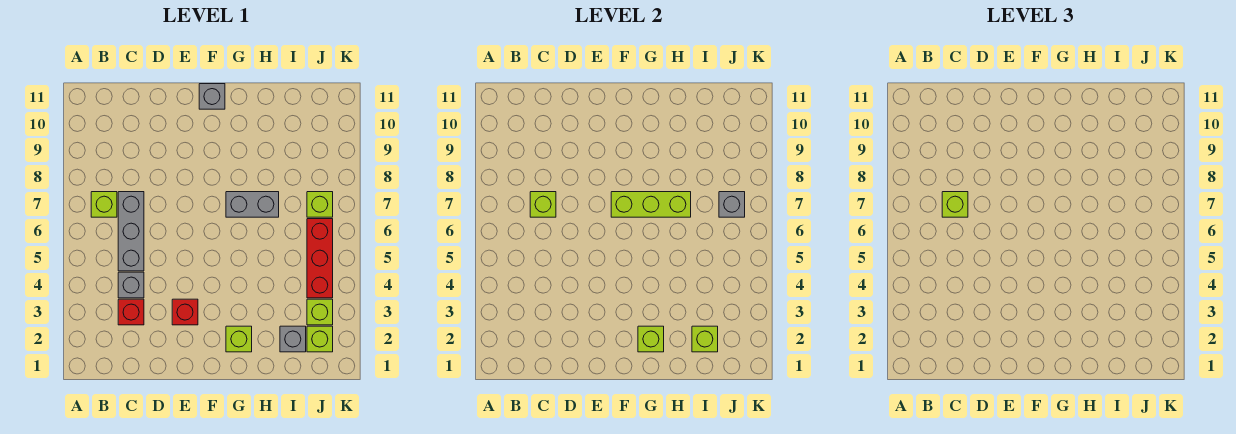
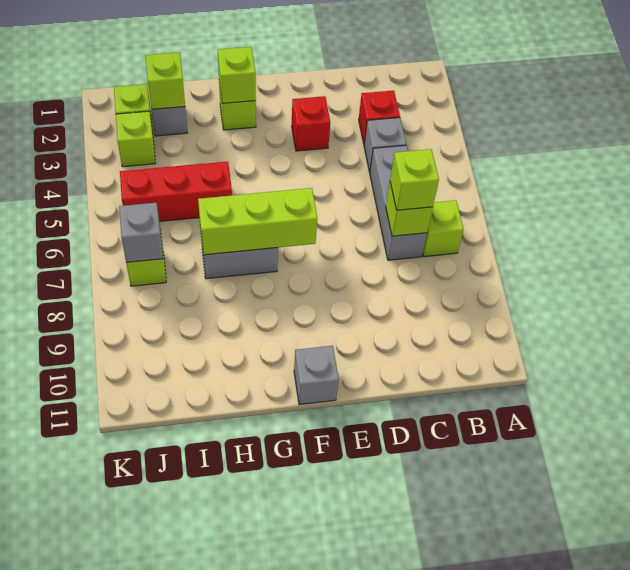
red 1x3 brick [307,219,333,298] -> red 1x3 brick turned to [120,162,232,221]

